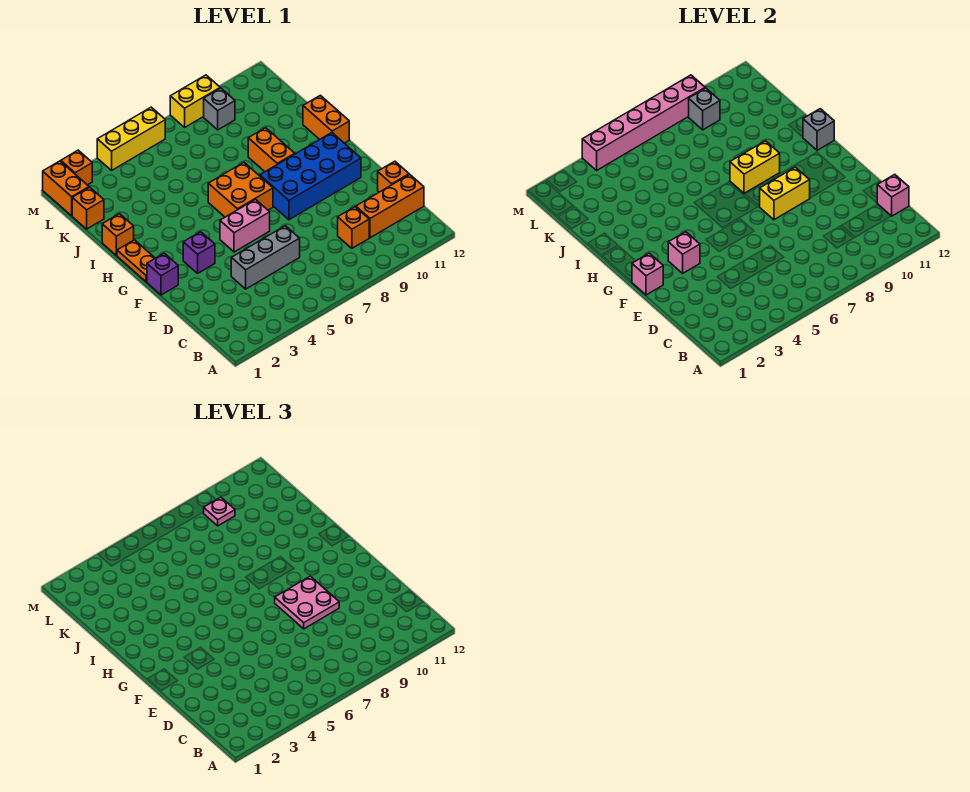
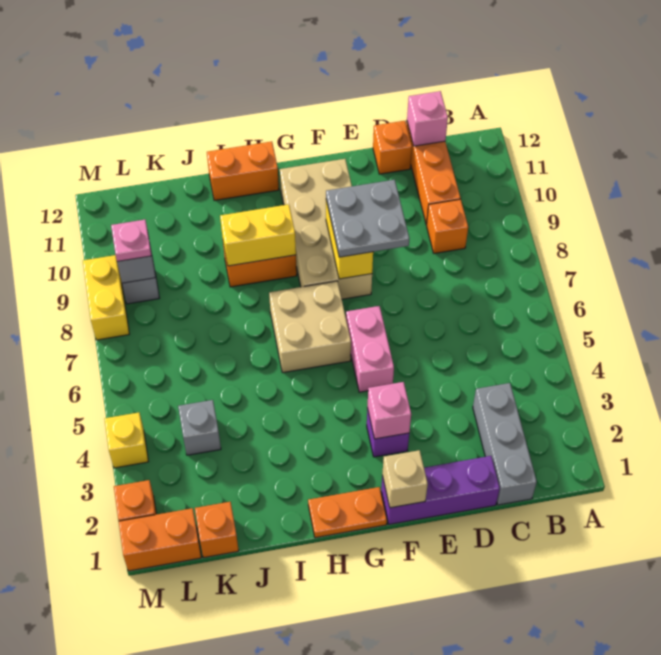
grey 1x3 brick [231,226,300,289] -> grey 1x3 brick moved to [473,383,537,505]
pink 2x2 plate [275,576,339,629] -> grey 2x2 plate [326,180,409,257]
purple 1x1 brick [147,253,178,295] -> purple 1x3 brick [381,456,500,524]
pink 1x1 brick [632,253,663,295] -> tan 1x1 brick [382,450,428,508]
blue 2x4 brick [260,133,361,220] -> tan 2x4 brick [280,159,372,299]
orange 2x2 brick [208,163,273,217] -> tan 2x2 brick [269,281,351,373]
yellow 1x2 brick [730,141,780,193] -> yellow 1x2 brick turned to [220,204,296,266]
grey 1x1 brick [803,109,834,150] -> grey 1x1 brick moved to [178,400,221,455]
orange 1x1 brick [102,214,134,255] -> none
yellow 1x3 brick [97,107,165,170] -> yellow 1x1 brick [104,413,148,468]
pink 1x6 brick [582,75,705,170] -> none

